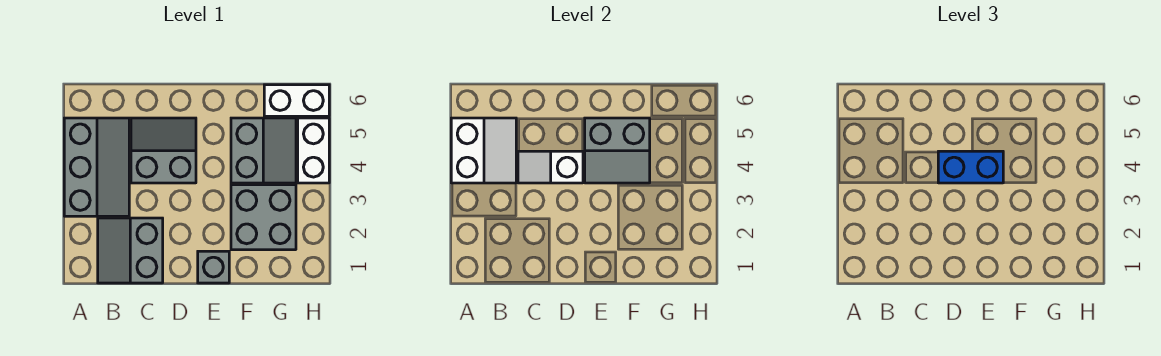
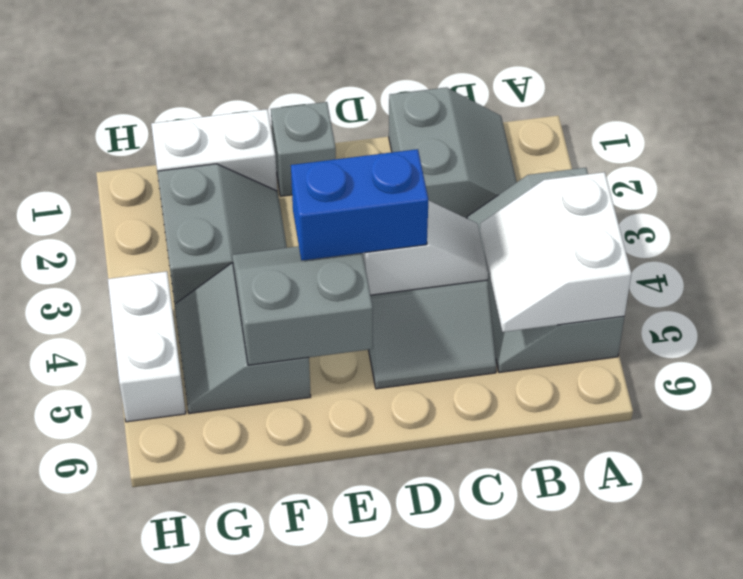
grey 2x2 brick [231,185,296,250] -> grey 2x2 slope [157,164,287,304]
white 1x2 brick [264,85,329,116] -> white 1x2 brick moved to [151,109,277,191]

